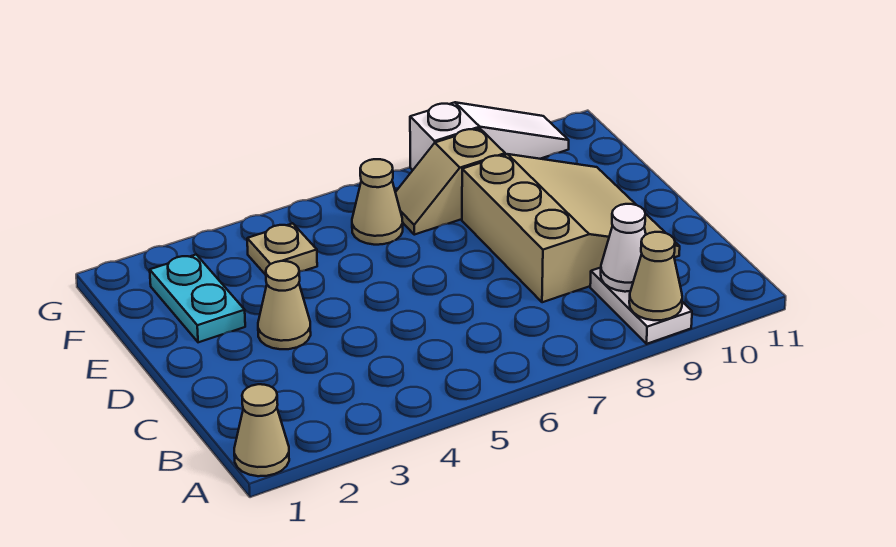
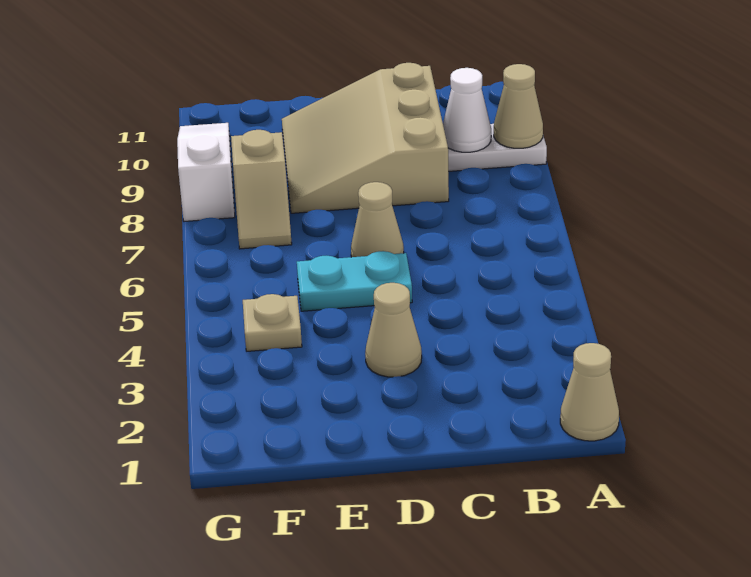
tan 3x3 slope [462,154,680,302] -> tan 3x3 slope turned to [282,63,449,213]
cyan 1x2 plate [150,255,245,342] -> cyan 1x2 plate moved to [297,251,412,311]
tan 1x1 cone [352,159,403,245] -> tan 1x1 cone moved to [351,182,404,257]

